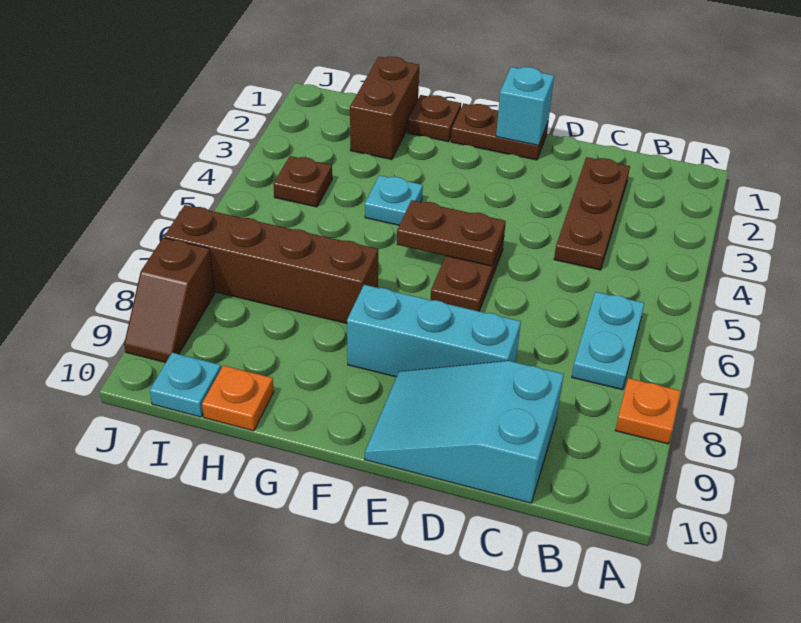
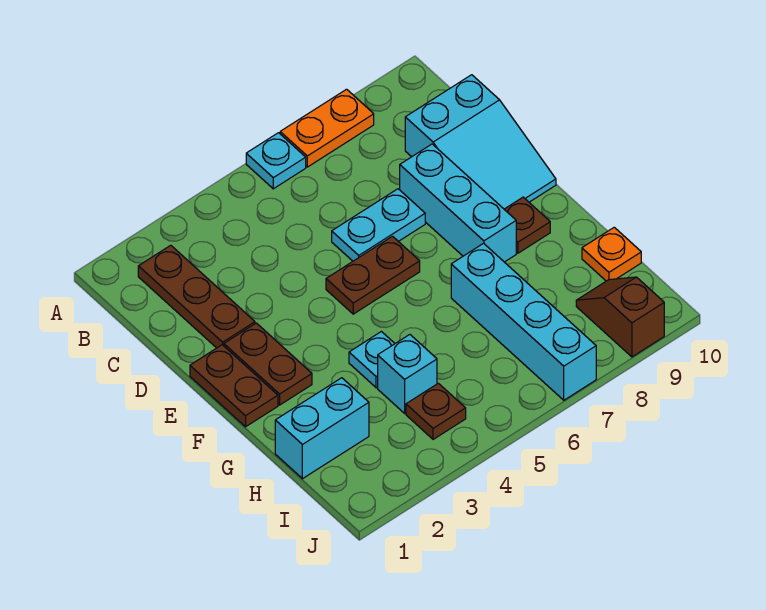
orange 1x1 plate [615,378,681,444] -> orange 1x2 plate [280,89,374,167]
cyan 1x2 plate [572,292,644,390] -> cyan 1x2 plate moved to [332,189,425,261]
brown 1x3 plate [554,157,630,270] -> brown 1x3 plate turned to [138,245,255,348]
cyan 1x1 brick [496,67,554,145] -> cyan 1x1 brick moved to [378,335,437,413]
brown 1x2 plate [397,200,506,266] -> brown 1x2 plate moved to [224,323,312,405]
brown 1x1 plate [408,95,461,142] -> brown 1x1 plate moved to [504,197,550,253]
brown 1x4 brick [164,205,378,323] -> cyan 1x4 brick [451,243,596,400]
brown 1x2 brick [350,57,419,160] -> cyan 1x2 brick [275,378,369,479]
cyan 1x1 plate [150,353,221,417] -> cyan 1x1 plate moved to [246,133,306,189]
brown 1x2 slope [124,238,215,363] -> brown 1x2 slope turned to [576,277,664,357]

